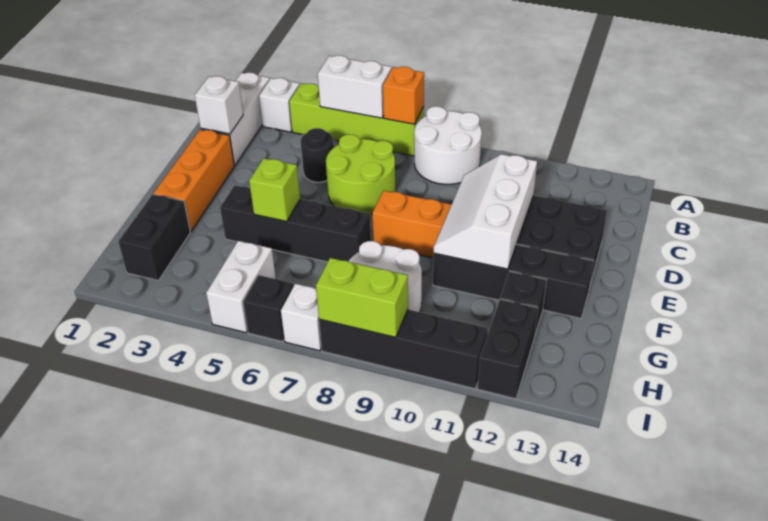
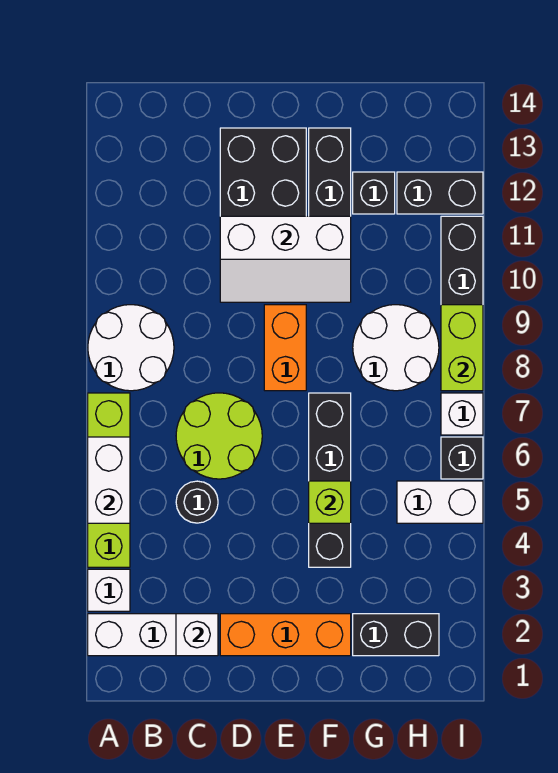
orange 1x1 brick [383,67,424,124] -> none

